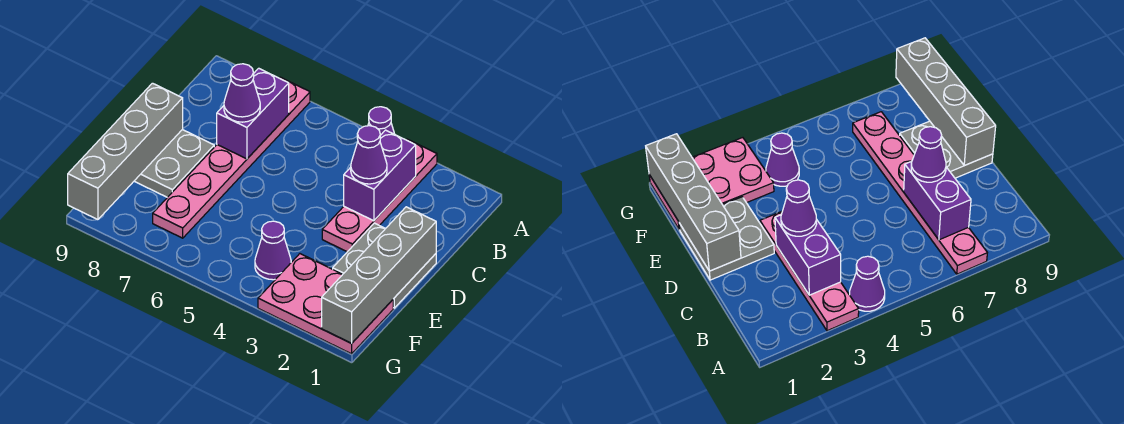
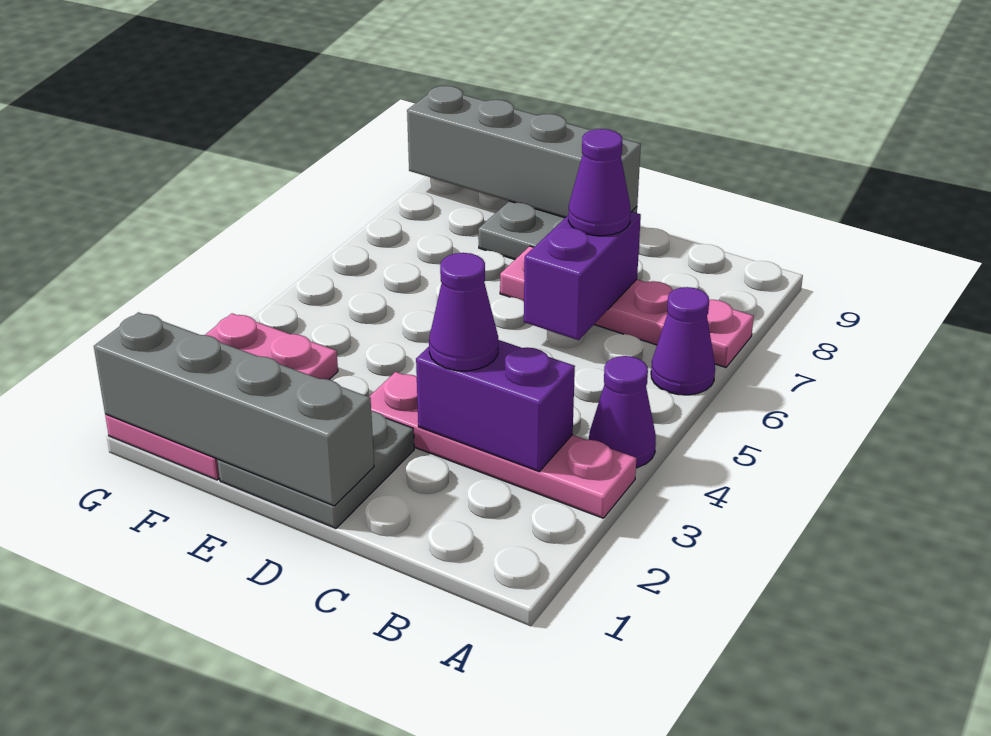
pink 1x6 plate [153,77,310,238] -> pink 1x4 plate [500,246,754,367]
purple 1x2 brick [217,68,289,159] -> purple 1x2 brick turned to [524,211,641,340]
purple 1x1 cone [255,221,291,280] -> purple 1x1 cone moved to [651,287,715,395]

